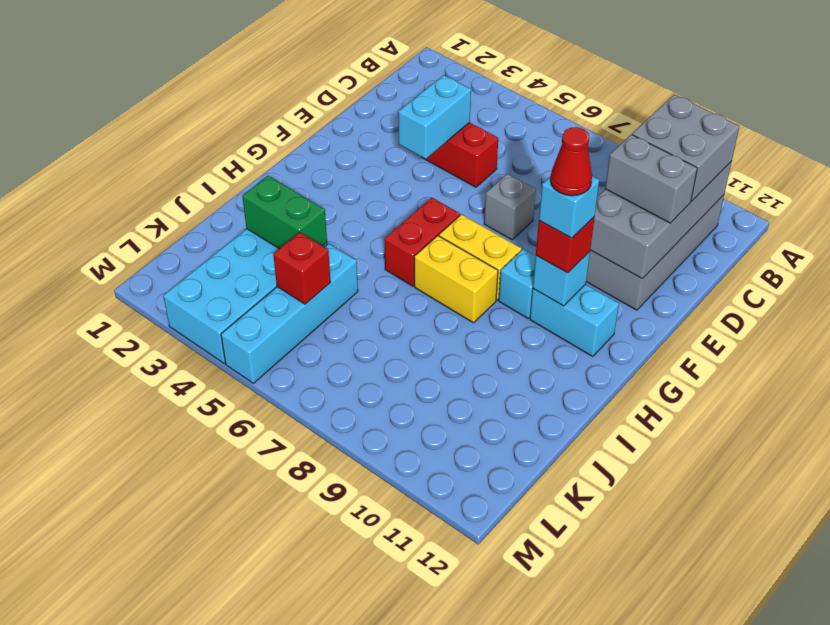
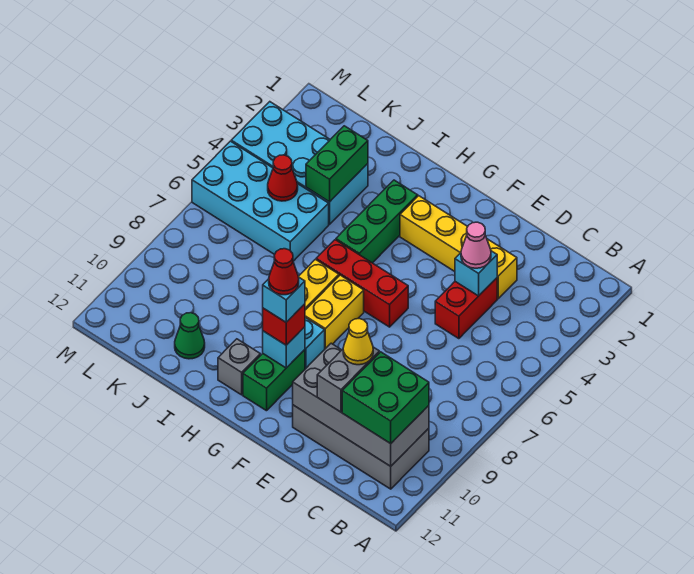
grey 2x2 brick [632,94,739,201] -> green 2x2 brick [342,352,429,444]
none -> yellow 1x4 brick [400,196,517,299]
cyan 1x2 brick [398,75,471,159] -> cyan 1x1 brick [455,251,497,296]
none -> pink 1x1 cone [461,222,491,268]
none -> yellow 1x1 cone [343,319,373,365]
grey 1x1 brick [484,174,536,240] -> grey 1x1 brick moved to [218,339,260,395]
red 1x2 brick [384,198,460,286] -> red 1x3 brick [316,240,408,327]
cyan 1x2 brick [530,284,619,357] -> green 1x2 brick [243,350,305,411]
none -> green 1x3 brick [336,180,418,263]
cyan 1x4 brick [221,244,358,383] -> cyan 2x4 brick [192,141,329,261]
none -> green 1x1 cone [175,313,205,359]
red 1x1 brick [273,232,330,304] -> red 1x1 cone [268,155,298,201]

